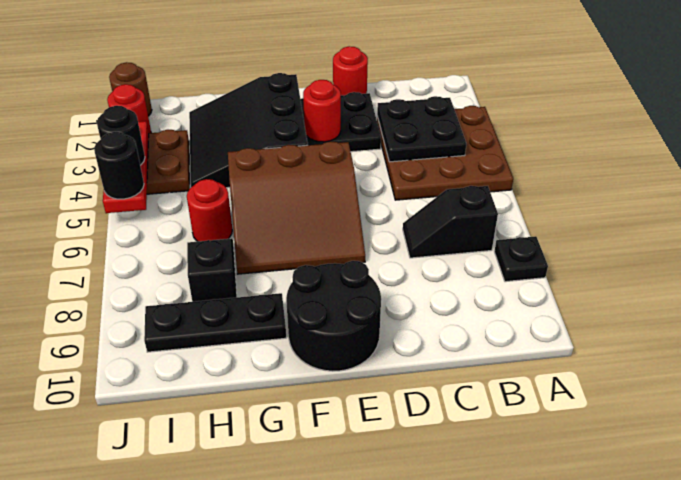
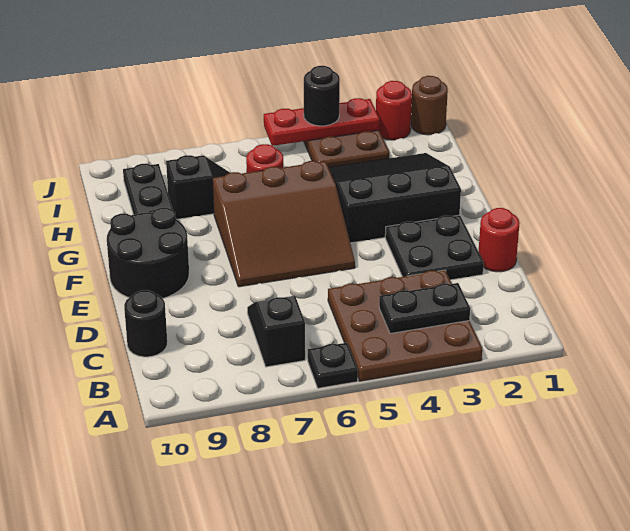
black 1x1 plate [494,236,548,282] -> black 1x1 plate moved to [308,343,358,388]
black 2x2 plate [377,96,466,162] -> black 1x2 plate [379,283,470,334]
red 1x1 round brick [303,80,341,142] -> none
brown 3x3 slope [228,141,365,274] -> brown 3x3 slope turned to [212,161,355,287]
black 1x1 round brick [94,132,144,199] -> black 1x1 round brick moved to [124,290,167,357]

